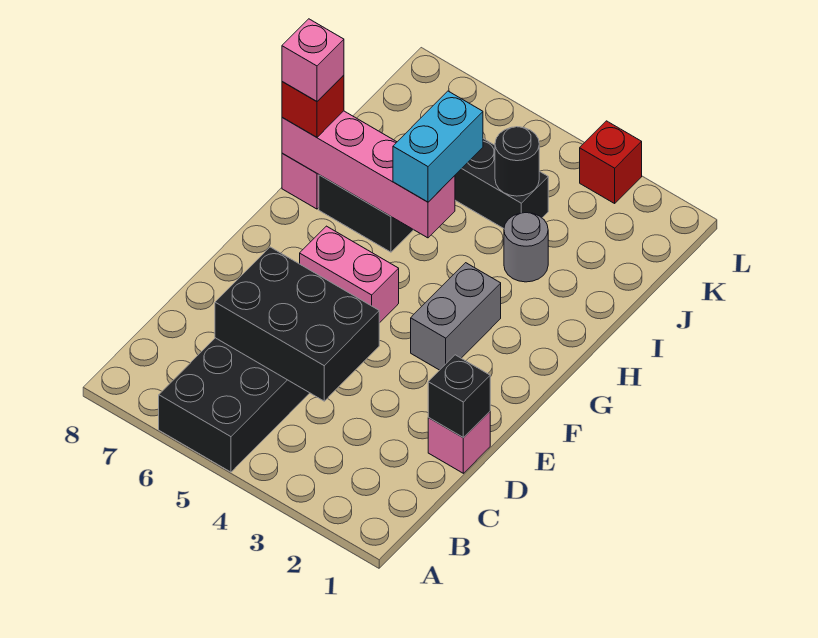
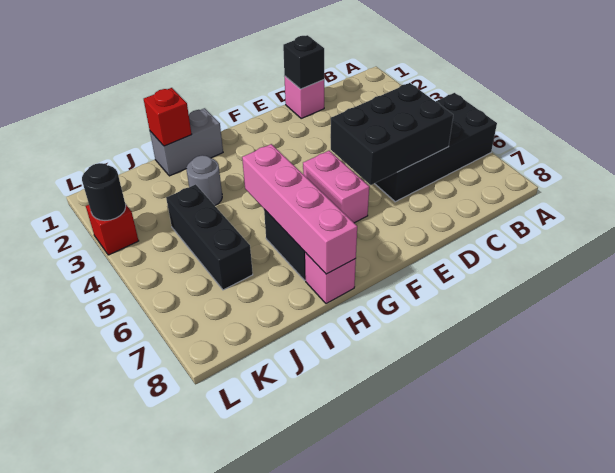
black 2x3 brick [215,247,379,401] -> black 2x3 brick turned to [330,83,453,185]
grey 1x2 brick [411,263,501,370] -> grey 1x2 brick moved to [150,108,223,176]
cyan 1x2 brick [393,91,483,202] -> none
red 1x1 brick [282,75,344,137] -> red 1x1 brick moved to [144,88,192,146]
pink 1x1 brick [282,19,344,101] -> none
black 1x1 round brick [495,127,539,196] -> black 1x1 round brick moved to [82,163,126,220]

